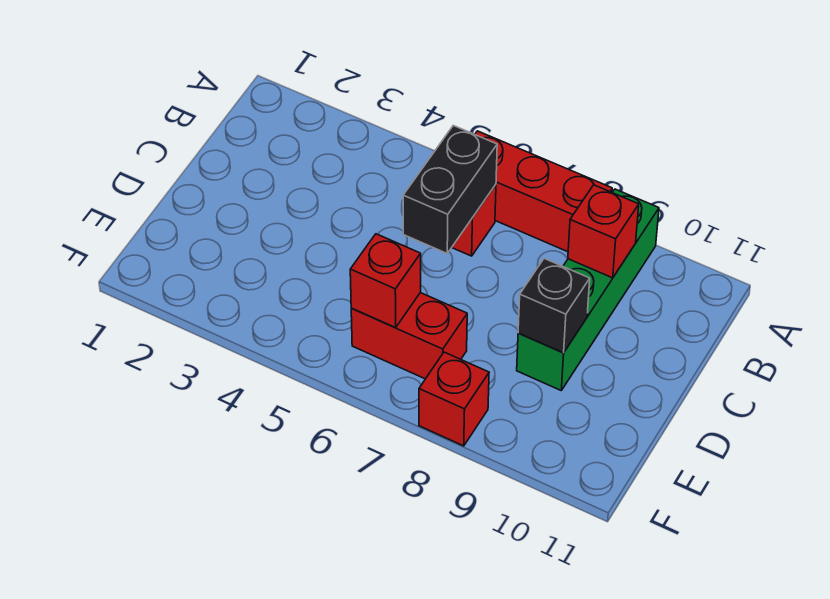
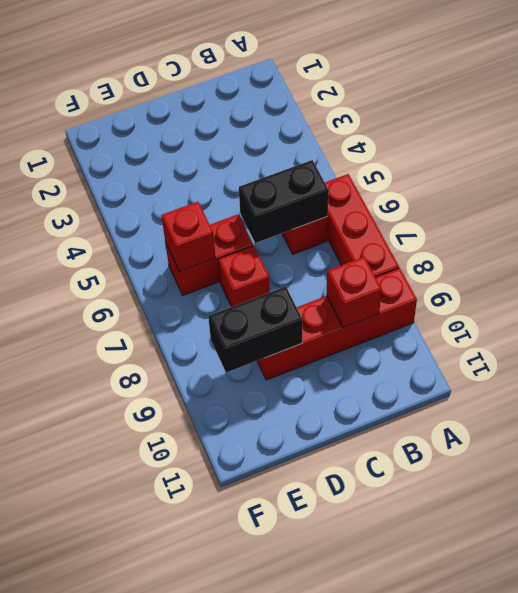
green 1x4 brick [517,189,659,390] -> red 1x4 brick [257,268,417,380]
black 1x1 brick [518,259,590,353] -> black 1x2 brick [208,286,302,373]
red 1x2 brick [351,293,467,379] -> red 1x2 brick turned to [165,215,253,295]
red 1x1 brick [419,352,489,446] -> red 1x1 brick moved to [218,246,270,307]

